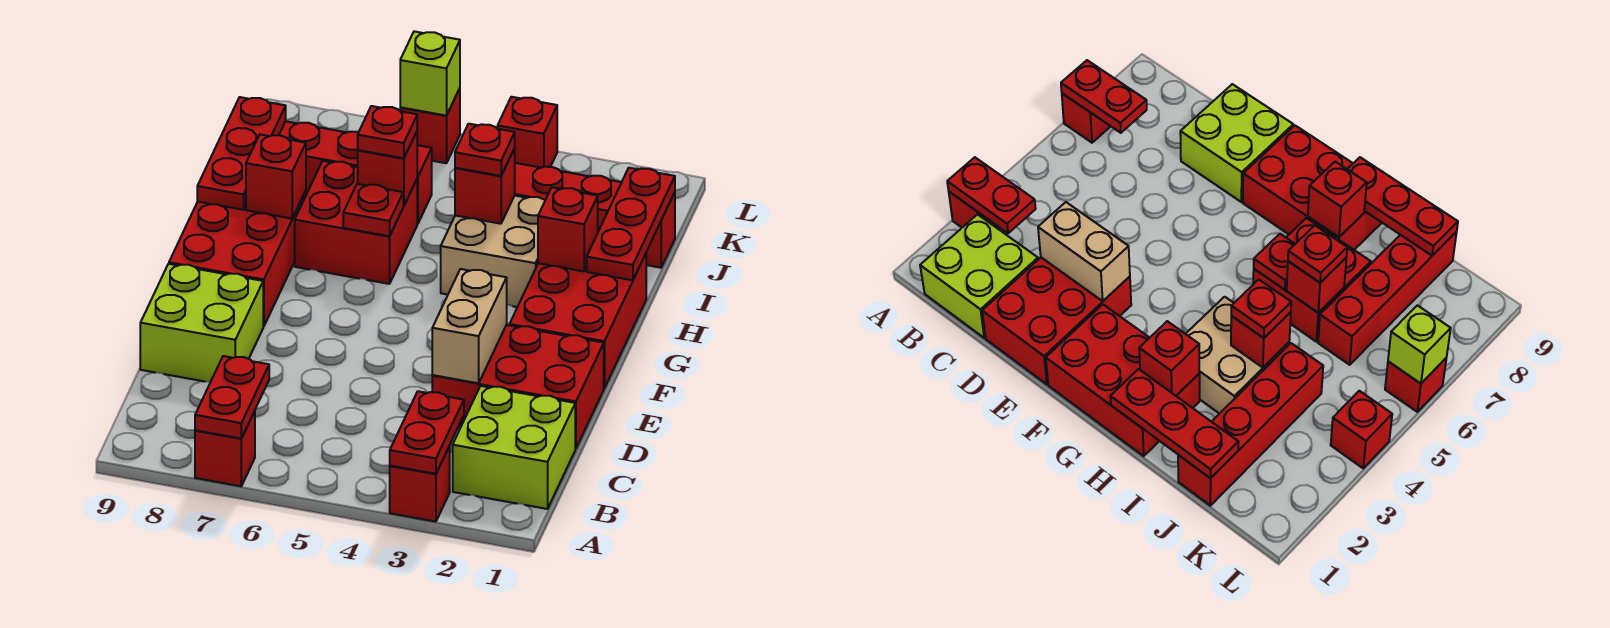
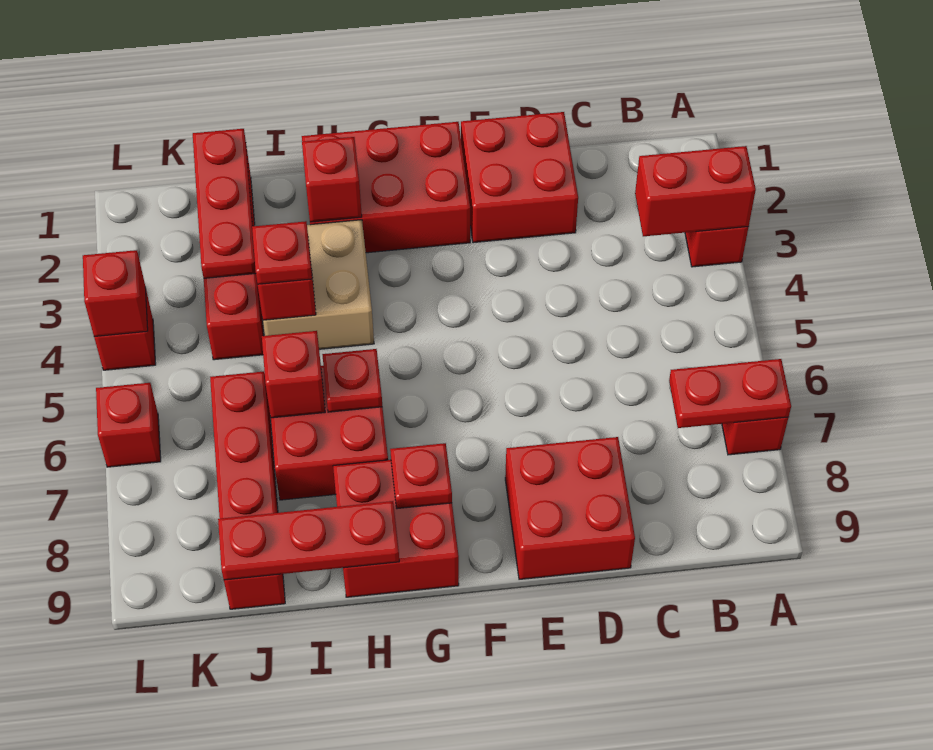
red 1x2 plate [390,391,464,474] -> red 1x2 brick [635,146,756,236]
lime 2x2 brick [453,386,575,509] -> none
red 2x3 brick [432,325,604,449] -> red 2x2 brick [461,112,578,243]
tan 1x2 brick [432,269,507,383] -> none
lime 2x2 brick [140,264,263,382] -> red 2x2 brick [505,437,635,579]
red 2x3 brick [169,191,306,327] -> red 2x2 brick [333,460,459,597]
red 1x3 plate [587,168,675,280] -> red 1x3 plate turned to [193,129,256,278]
red 1x1 brick [246,134,306,219] -> red 1x1 brick moved to [83,250,148,336]
red 1x1 plate [358,106,417,158] -> red 1x1 plate moved to [390,443,452,509]
lime 1x1 brick [400,31,460,116] -> none

